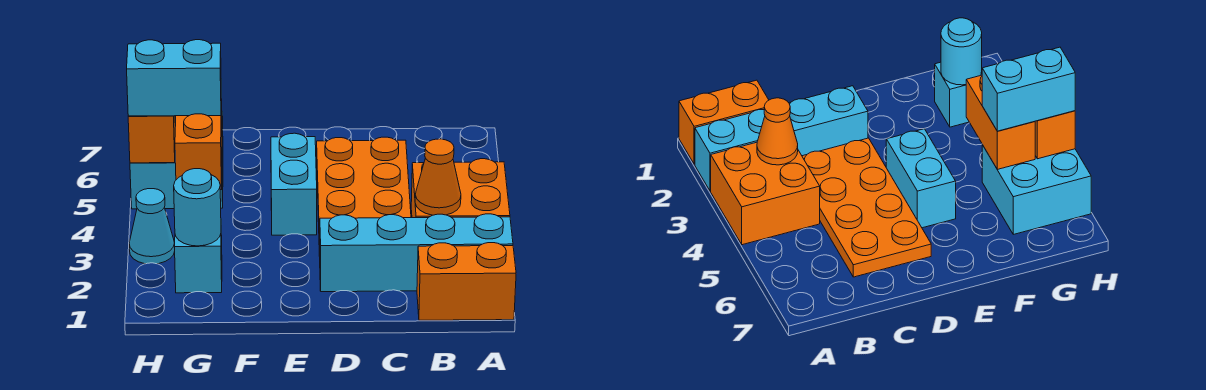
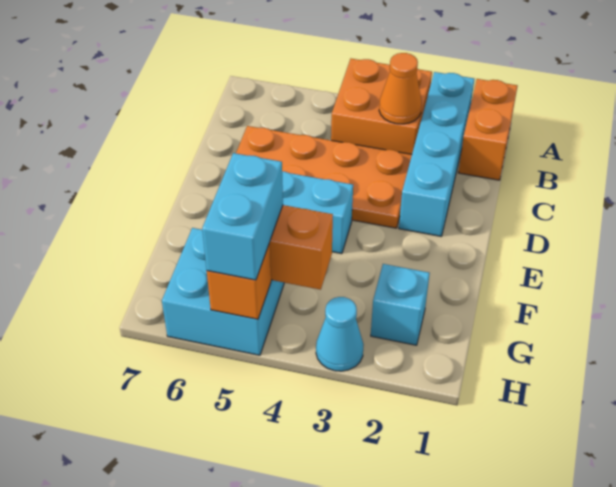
cyan 1x1 round brick [174,169,221,246] -> none

